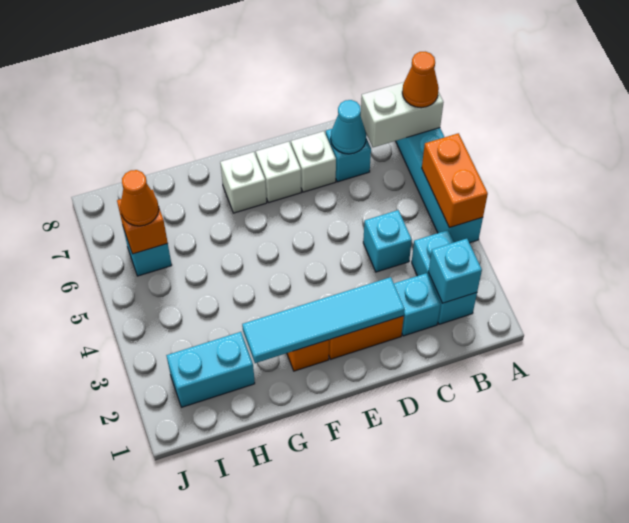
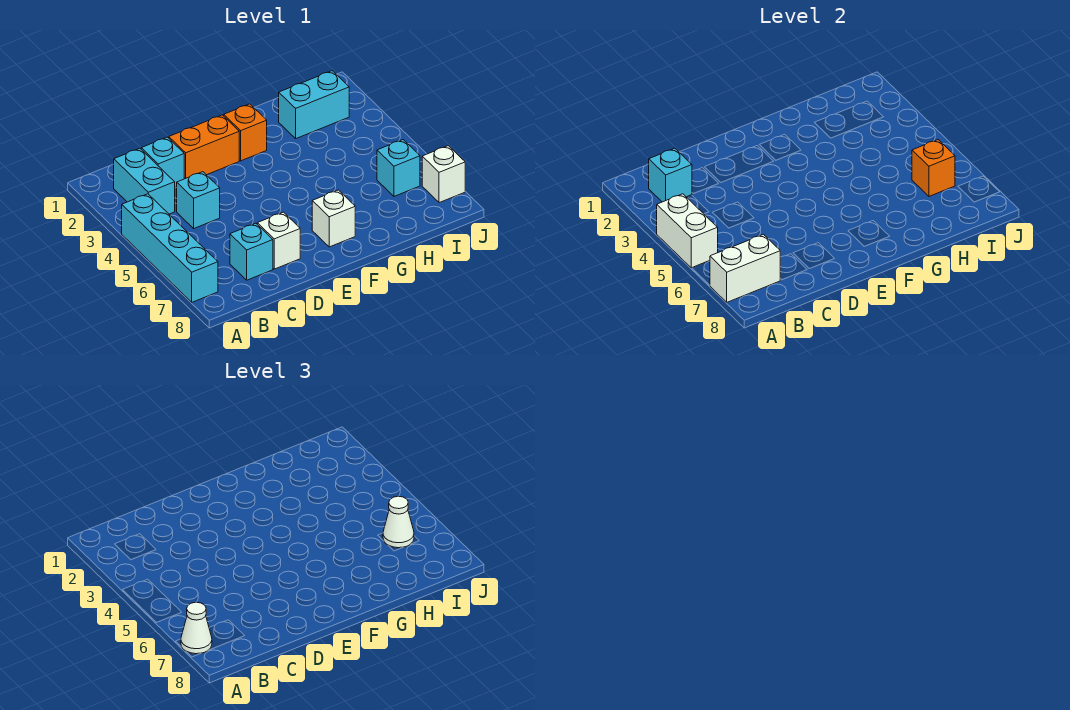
orange 1x2 brick [422,133,488,228] -> white 1x2 brick [657,194,718,268]
orange 1x1 cone [402,52,439,108] -> white 1x1 cone [181,602,212,654]
cyan 1x1 cone [331,100,366,154] -> none
cyan 1x4 tile [242,277,405,363] -> none
white 1x1 brick [256,142,301,203] -> white 1x1 brick moved to [422,146,465,203]
orange 1x1 cone [120,170,159,226] -> white 1x1 cone [383,496,414,548]

